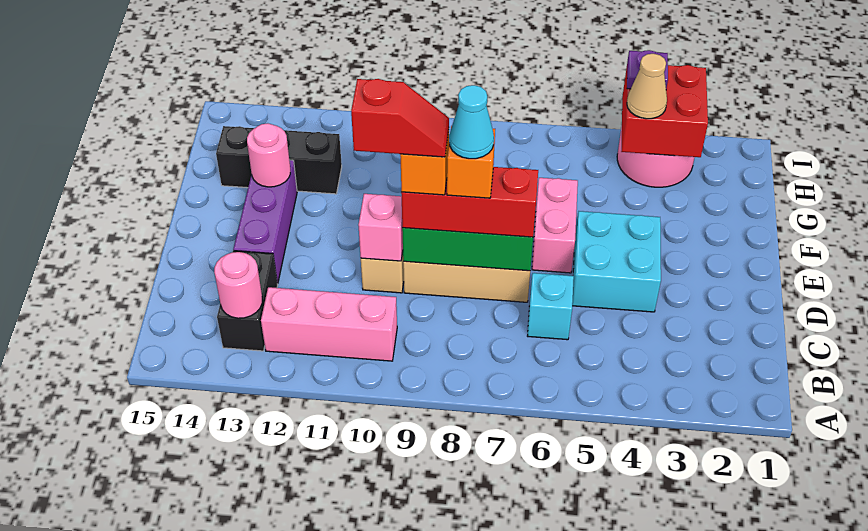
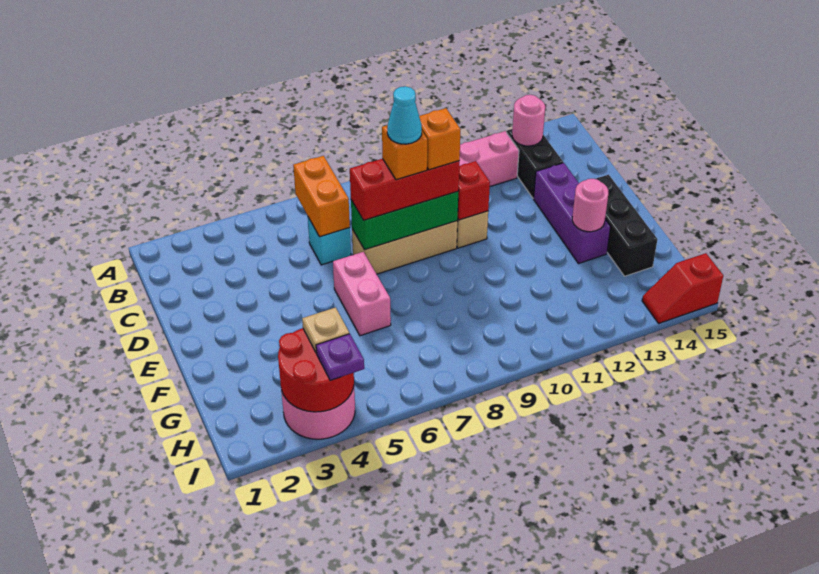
none -> orange 1x2 brick [293,156,350,237]
cyan 2x2 brick [572,211,661,312] -> none
red 1x2 slope [351,79,449,157] -> red 1x2 slope moved to [642,253,723,323]
pink 1x1 brick [358,194,403,261] -> red 1x1 brick [458,161,490,220]
black 1x3 brick [216,126,342,194] -> black 1x3 brick turned to [596,175,657,276]
red 2x2 brick [621,65,708,157] -> red 2x2 round brick [278,328,354,412]
tan 1x1 cone [627,54,667,119] -> tan 1x1 plate [302,307,349,353]

